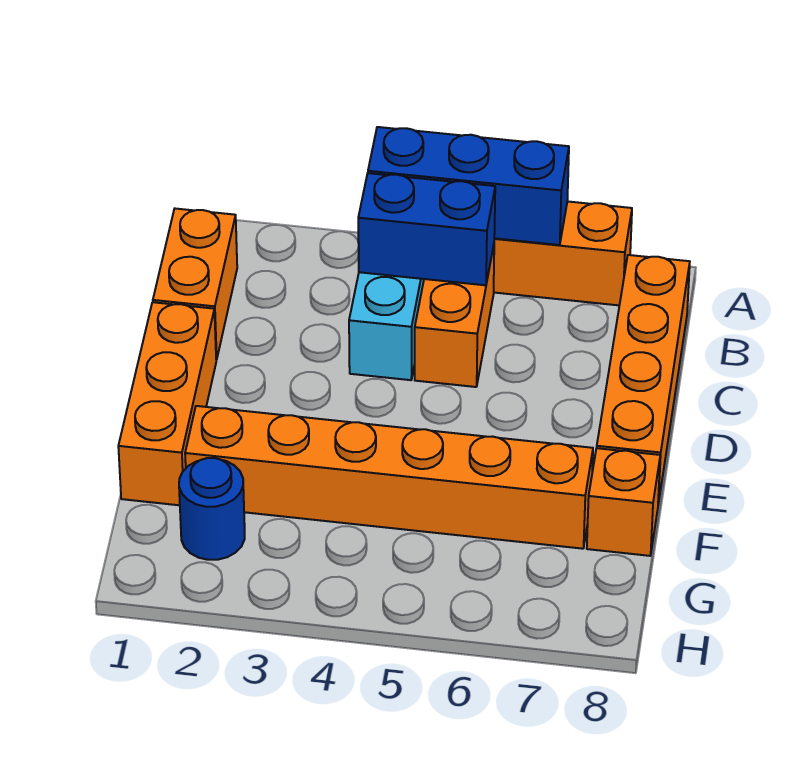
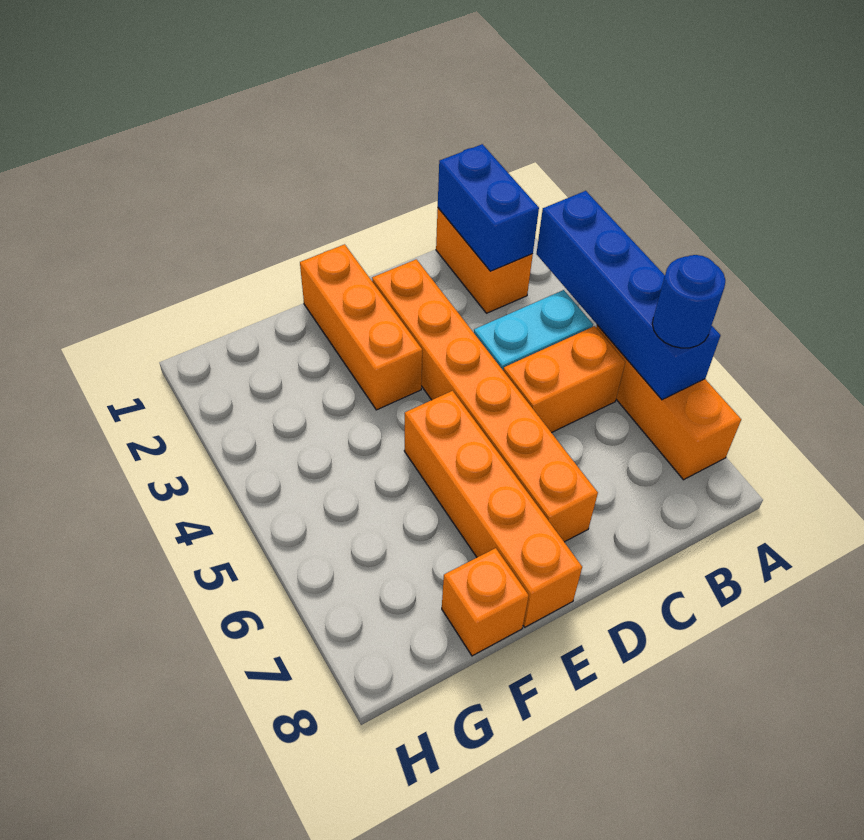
blue 1x3 brick [368,127,569,245] -> blue 1x4 brick [536,191,720,400]
orange 1x2 brick [153,209,237,360] -> orange 1x2 brick turned to [436,208,533,313]
blue 1x2 brick [358,173,495,285] -> blue 1x2 brick moved to [438,144,539,271]
orange 1x4 brick [597,255,690,504] -> orange 1x4 brick turned to [404,391,582,627]
orange 1x3 brick [118,302,216,505] -> orange 1x3 brick turned to [300,244,422,410]
orange 1x6 brick [185,406,593,549] -> orange 1x6 brick moved to [372,259,598,542]
blue 1x1 round brick [179,458,245,560] -> blue 1x1 round brick moved to [652,255,726,348]

